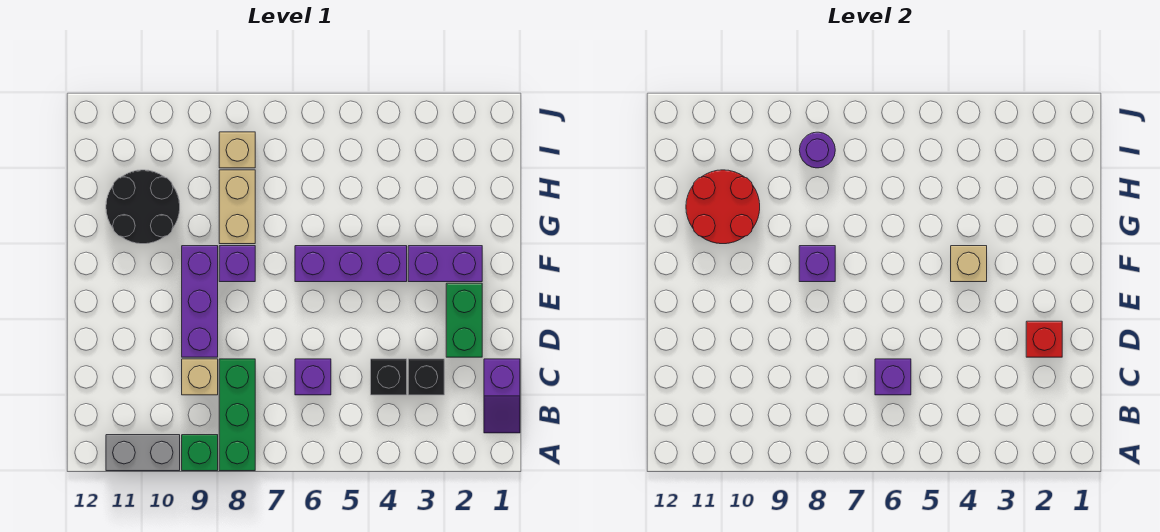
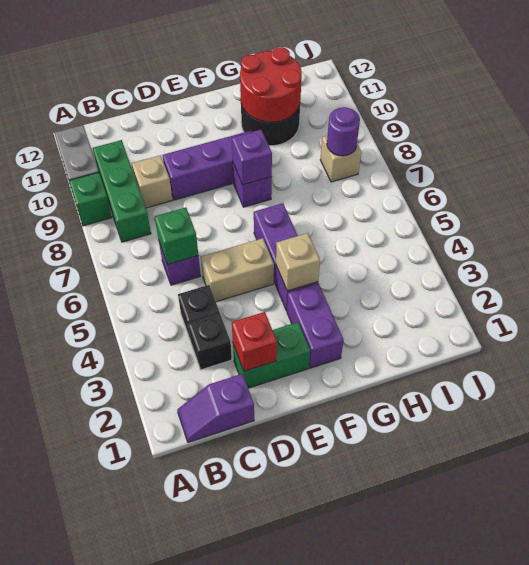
green 1x3 brick [219,359,255,471] -> green 1x3 brick turned to [93,140,151,242]
purple 1x1 brick [875,359,911,395] -> green 1x1 brick [155,207,198,265]
tan 1x2 brick [219,170,255,244] -> tan 1x2 brick moved to [201,238,274,302]

